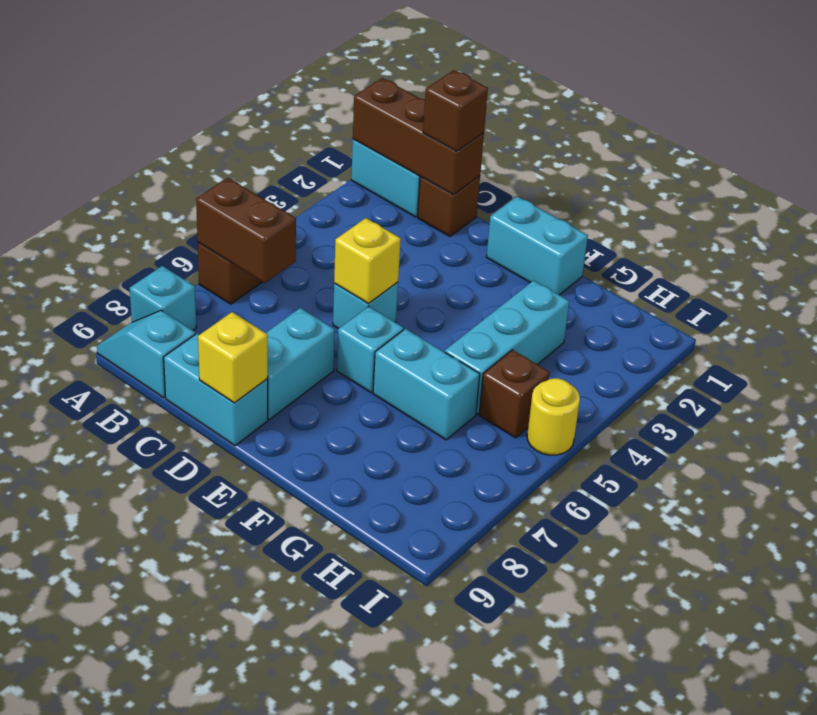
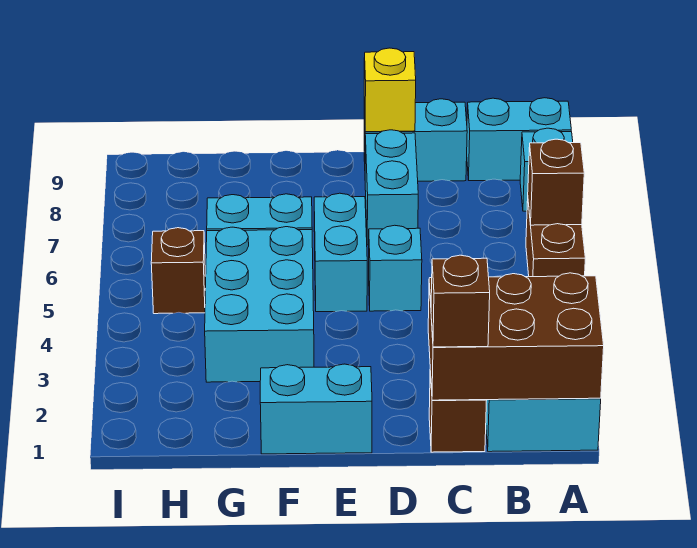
brown 1x3 brick [353,78,484,195] -> brown 2x3 brick [428,273,604,400]
brown 1x2 brick [196,178,296,283] -> brown 1x1 brick [528,139,584,225]
cyan 1x2 slope [97,310,195,398] -> cyan 1x2 brick [467,98,571,181]
yellow 1x1 brick [334,218,401,303] -> none
cyan 1x1 brick [337,306,404,393] -> cyan 1x2 brick [314,193,367,312]
cyan 1x3 brick [445,281,570,414] -> cyan 2x3 brick [205,227,314,382]
yellow 1x1 round brick [527,378,580,455] -> none

